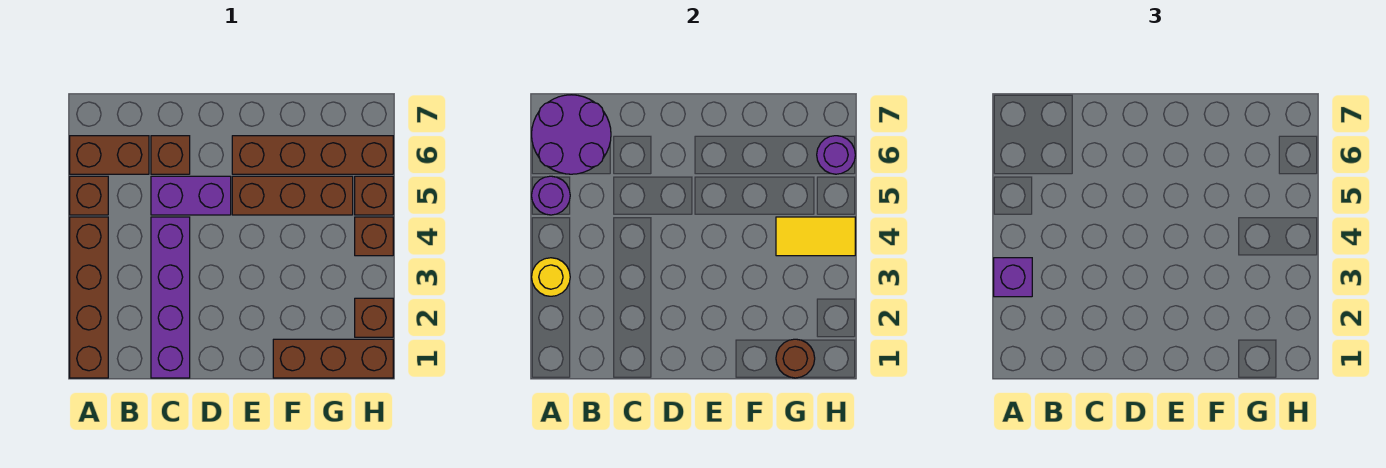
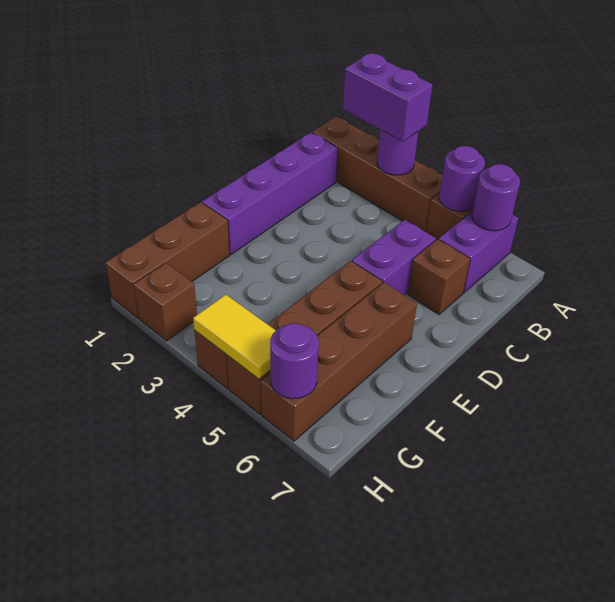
yellow 1x1 round brick [532,258,570,296] -> purple 1x1 round brick [377,130,419,175]
purple 1x1 brick [994,258,1032,297] -> purple 1x2 brick [343,53,433,141]
brown 1x2 brick [70,136,149,174] -> purple 1x2 brick [439,211,518,293]
purple 2x2 round brick [532,95,611,174] -> purple 1x1 round brick [472,164,520,231]
purple 1x4 brick [151,217,190,378] -> purple 1x4 brick turned to [202,132,338,255]
brown 1x1 round brick [776,339,815,378] -> none
yellow 1x2 tile [776,217,855,256] -> yellow 1x2 tile turned to [193,295,276,379]

